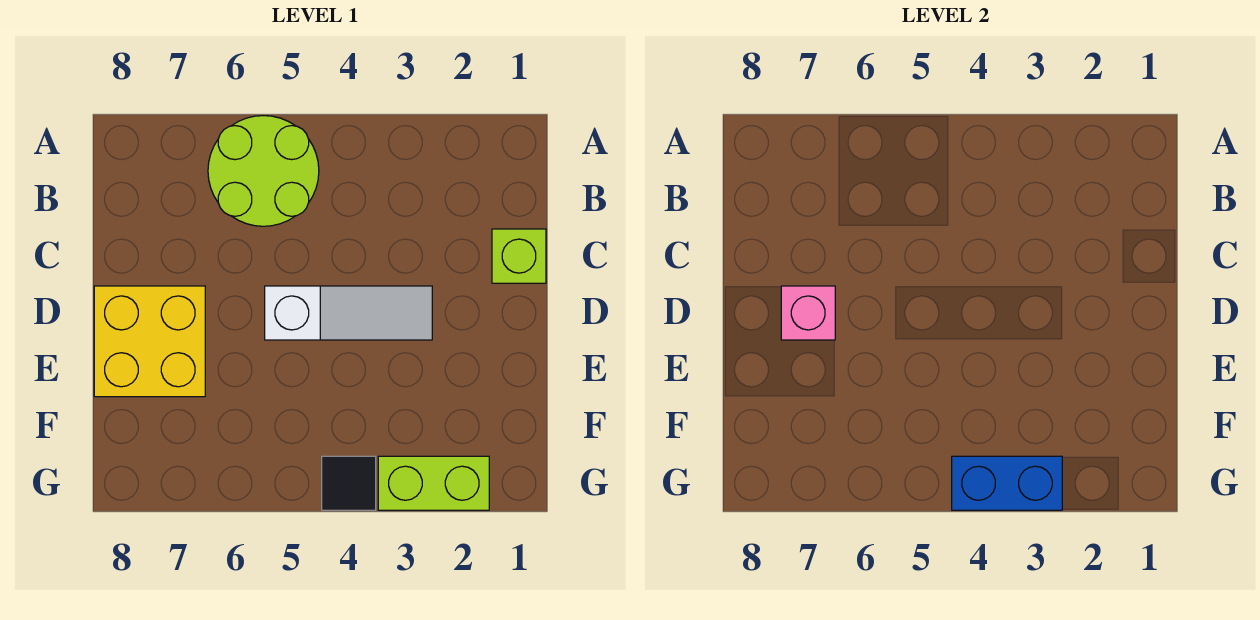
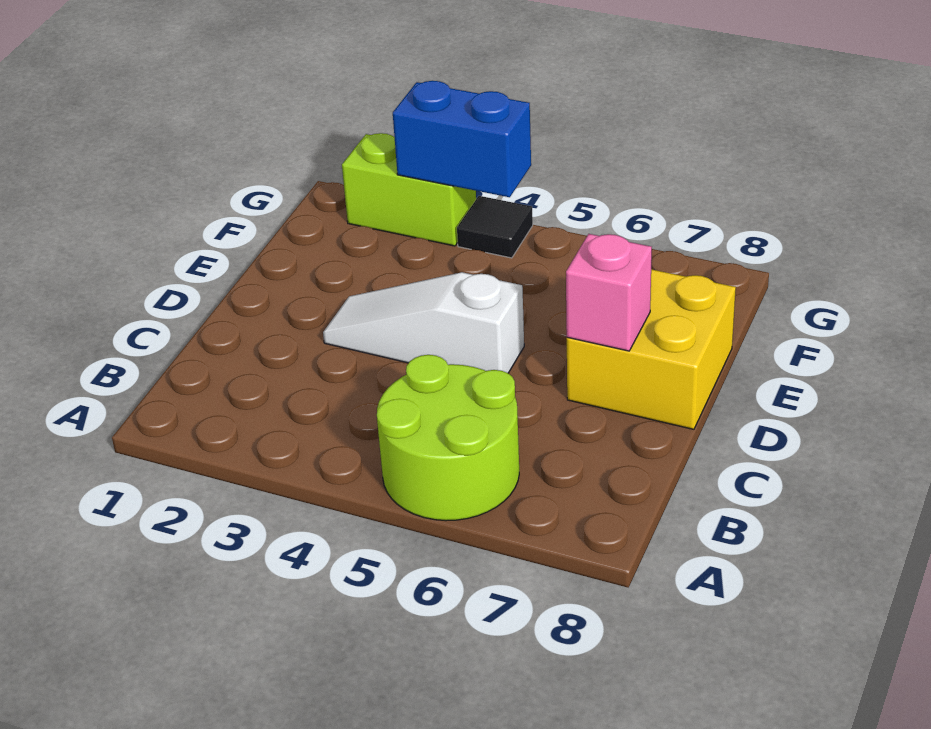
lime 1x1 brick [492,229,546,283] -> none

